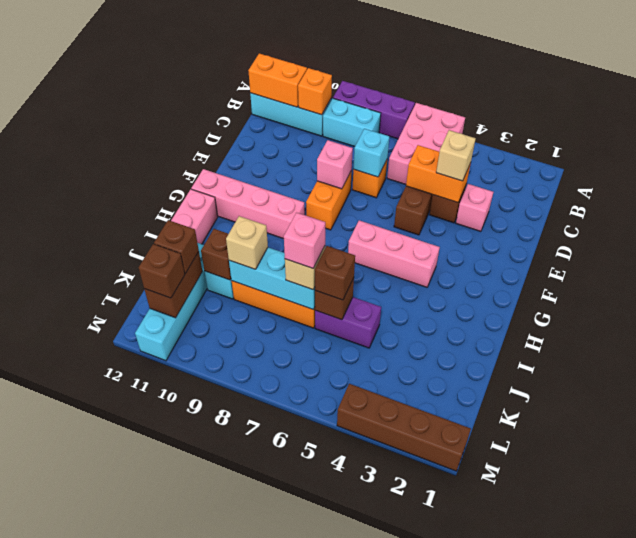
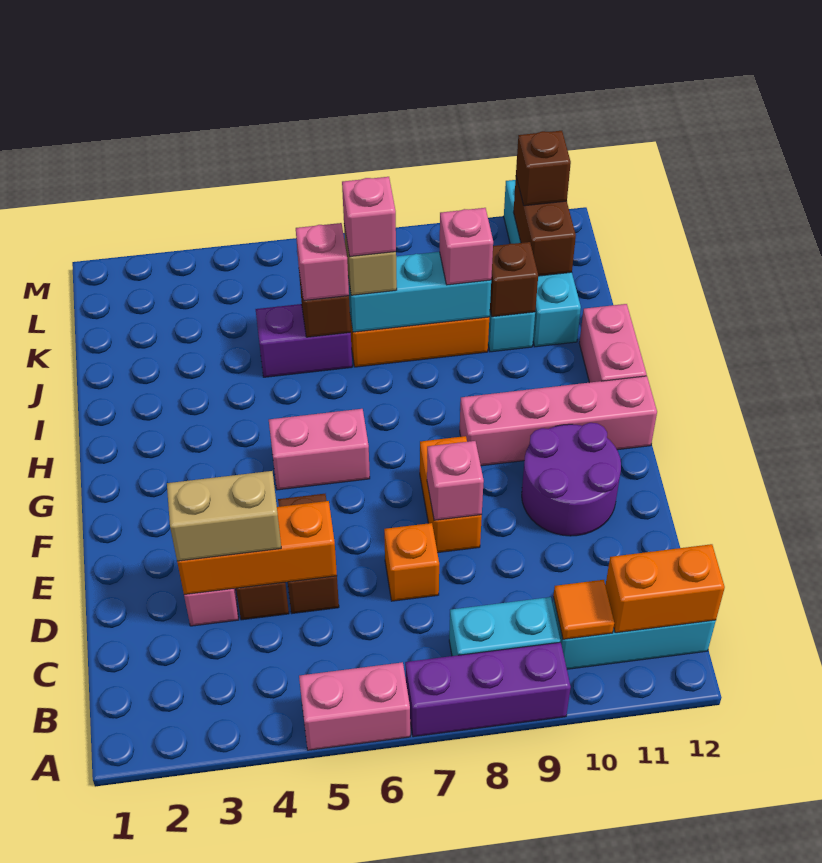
pink 2x3 brick [387,103,465,185] -> pink 1x2 brick [299,662,410,750]
orange 1x1 brick [298,68,332,115] -> orange 1x1 tile [553,580,614,639]
orange 1x2 brick [406,145,471,202] -> orange 1x3 brick [177,501,337,595]
tan 1x1 brick [436,130,476,181] -> tan 1x2 brick [167,471,281,561]
cyan 1x1 brick [353,129,389,177] -> none
none -> purple 2x2 round brick [522,423,621,536]
pink 1x3 brick [348,221,440,287] -> pink 1x2 brick [269,409,370,490]
brown 1x1 brick [315,246,355,300] -> pink 1x1 brick [296,223,349,301]
tan 1x1 brick [226,216,268,269] -> pink 1x1 brick [440,208,493,285]
brown 1x1 brick [154,220,199,274] -> none
brown 1x4 brick [337,384,471,471] -> none

